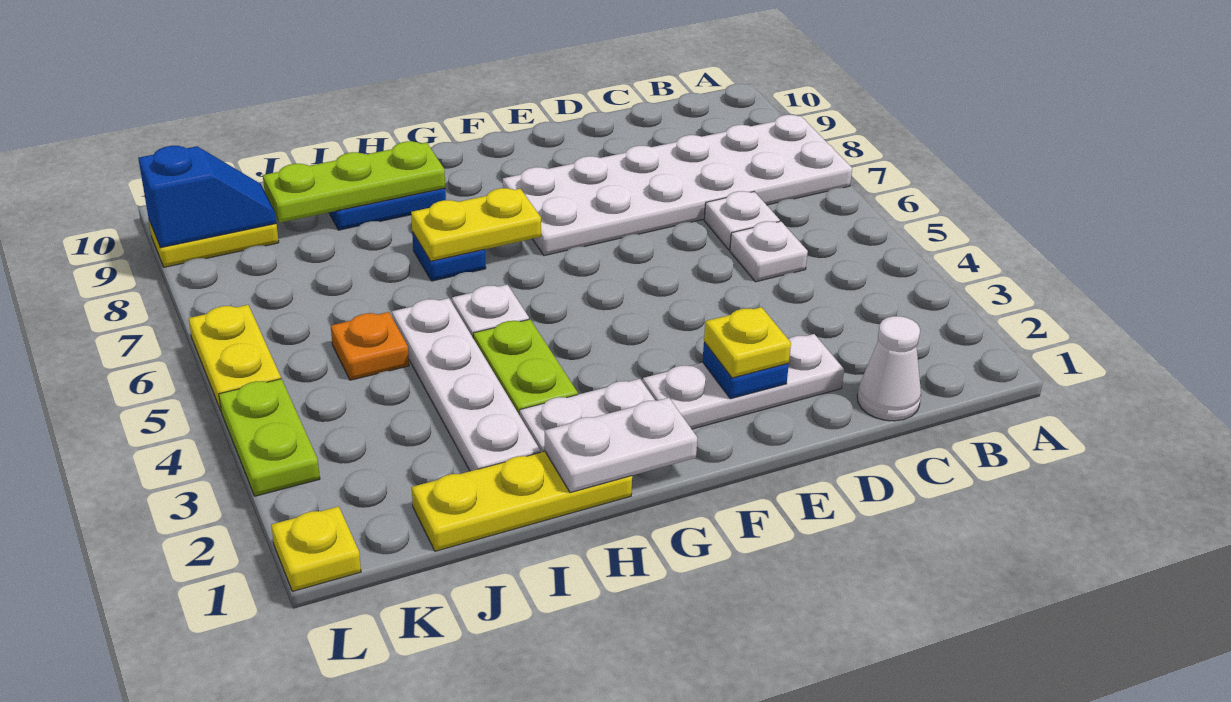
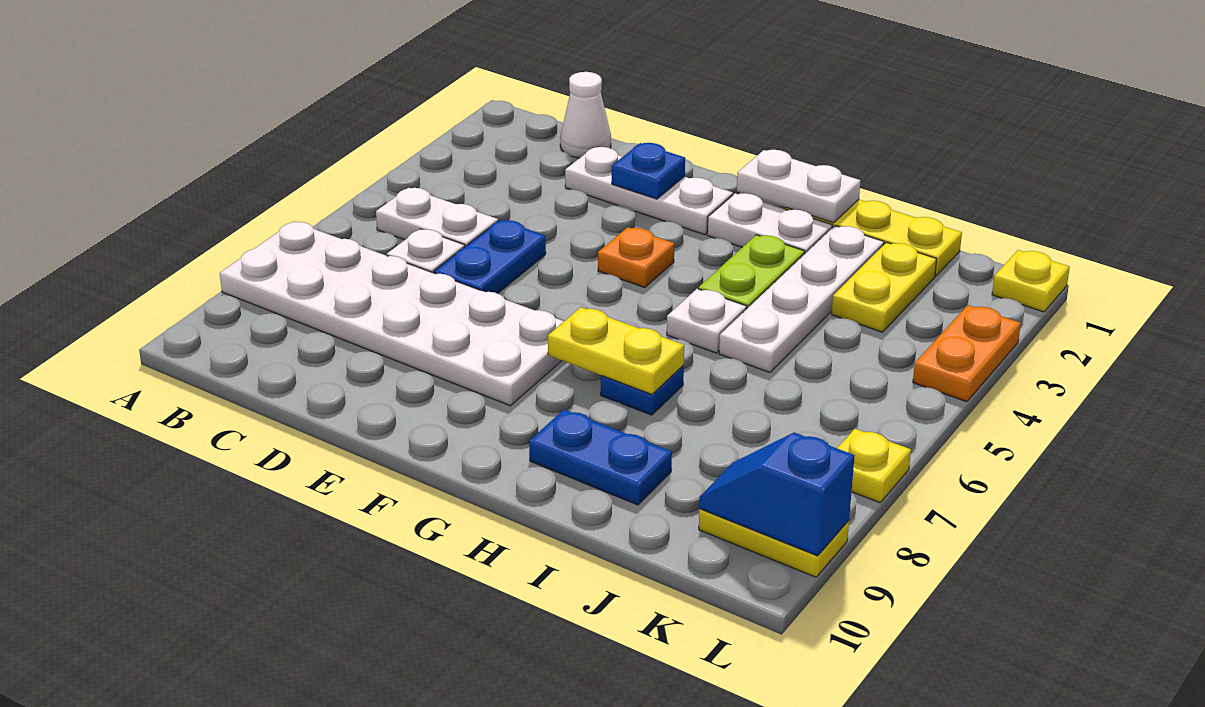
white 1x1 plate [730,221,808,282] -> white 1x2 plate [376,188,498,247]
none -> blue 1x2 plate [434,220,546,294]
yellow 1x1 plate [704,307,791,378] -> yellow 1x1 plate moved to [837,429,911,503]
lime 1x3 plate [263,141,445,223] -> none
orange 1x1 plate [331,312,409,380] -> orange 1x1 plate moved to [598,227,674,288]
lime 1x2 plate [219,379,320,496] -> orange 1x2 plate [913,305,1021,402]
yellow 1x2 plate [188,305,281,410] -> yellow 1x2 plate moved to [832,242,937,332]

